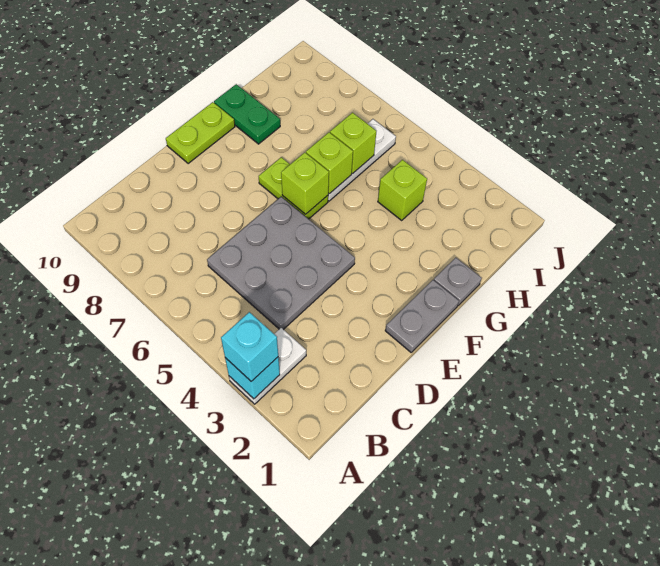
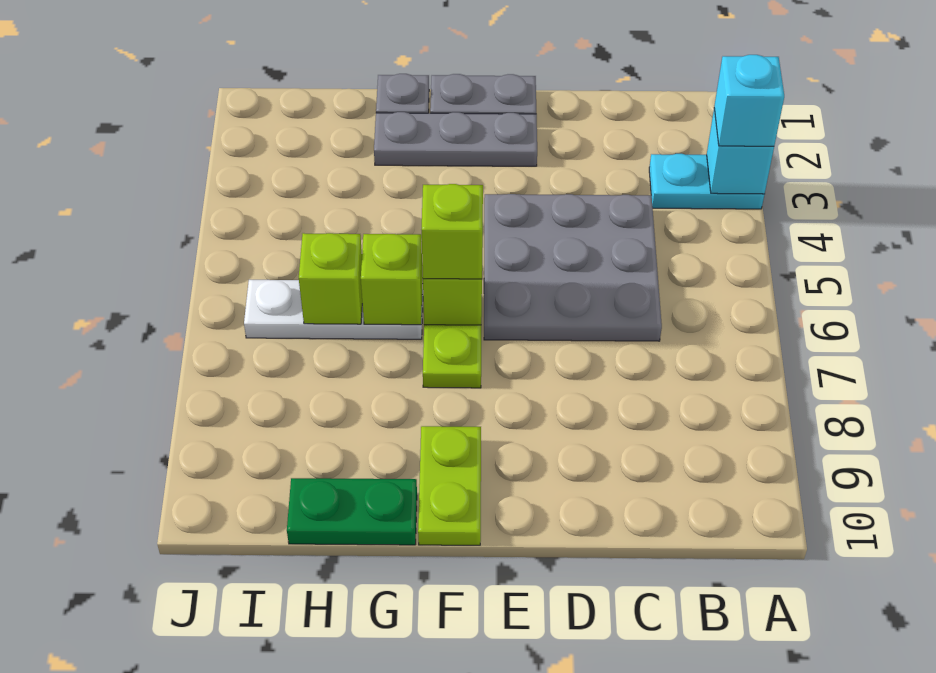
white 1x2 plate [229,328,306,404] -> cyan 1x2 plate [649,154,764,209]
none -> grey 1x3 plate [374,112,537,166]
lime 1x2 plate [166,102,235,164] -> lime 1x2 plate turned to [418,426,481,545]
green 1x2 plate [214,84,280,144] -> green 1x2 plate turned to [287,478,417,545]
lime 1x1 brick [378,160,427,220] -> lime 1x1 brick moved to [422,184,483,279]

